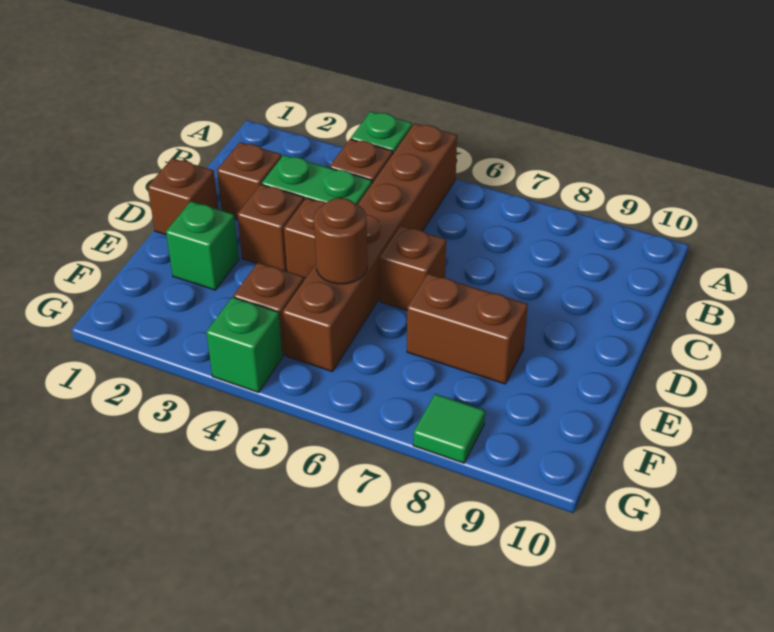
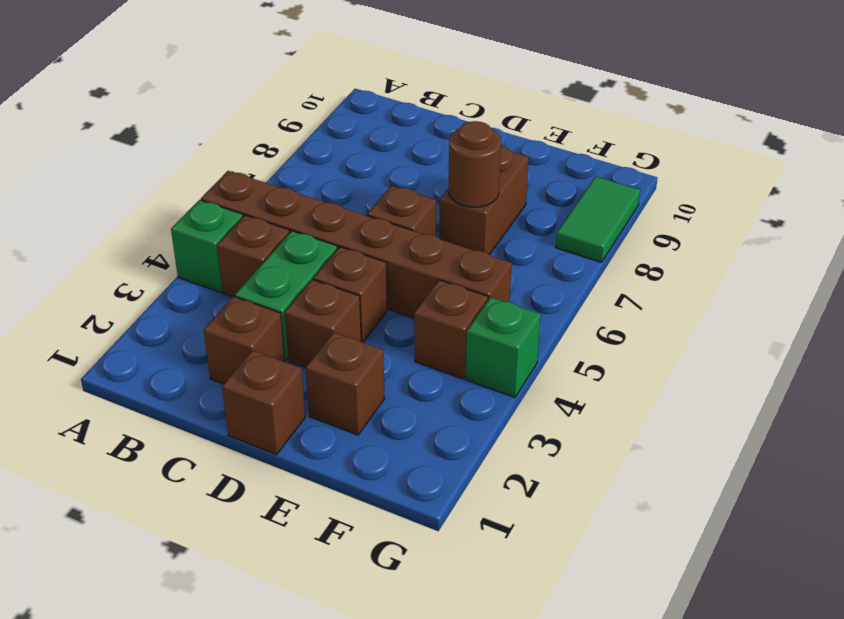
green 1x1 brick [166,202,239,290] -> brown 1x1 brick [306,332,385,435]
brown 1x1 round brick [314,198,367,284] -> brown 1x1 round brick moved to [449,121,501,207]
green 1x1 tile [413,394,485,463] -> green 1x2 tile [556,176,640,262]

